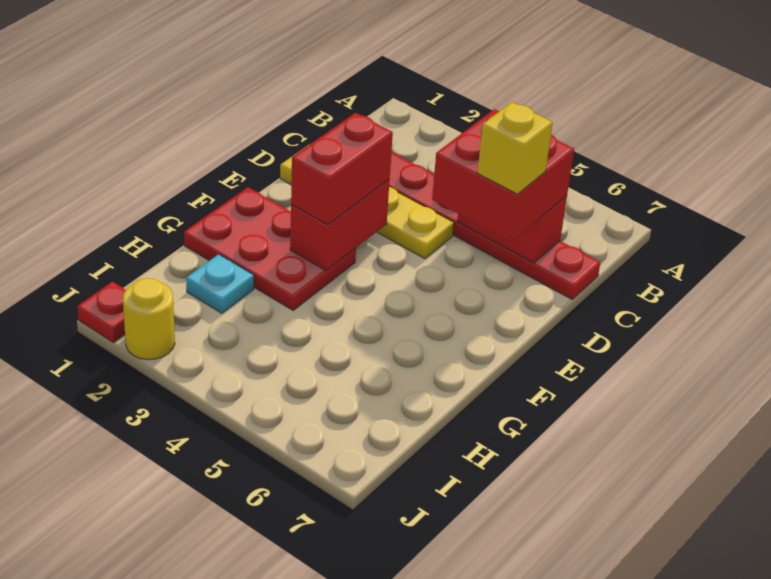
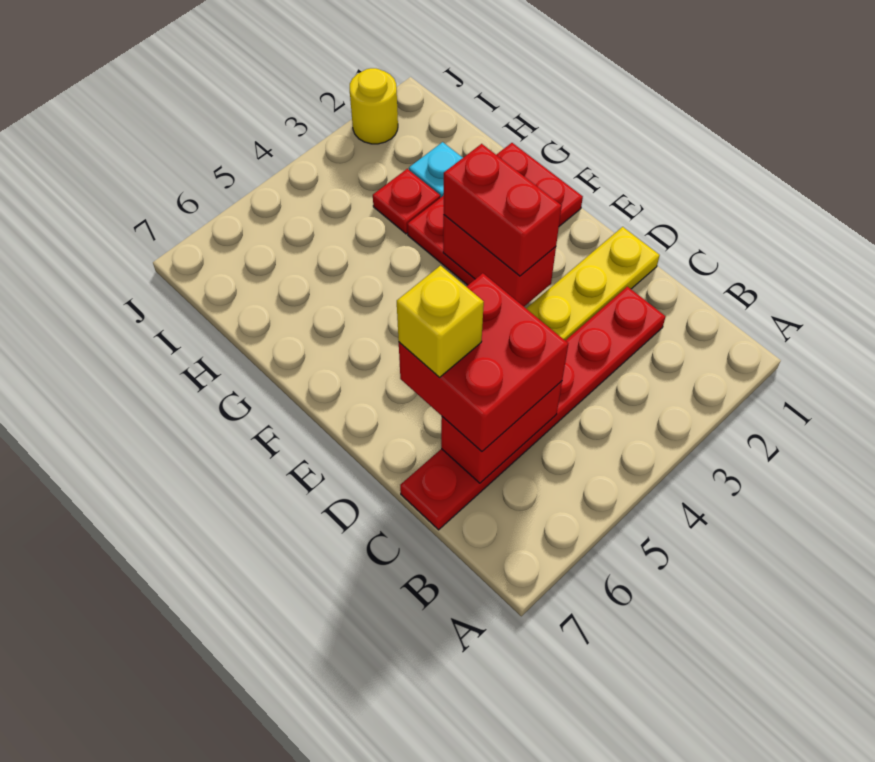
red 1x1 plate [77,282,125,342] -> red 1x1 plate moved to [373,169,440,234]

